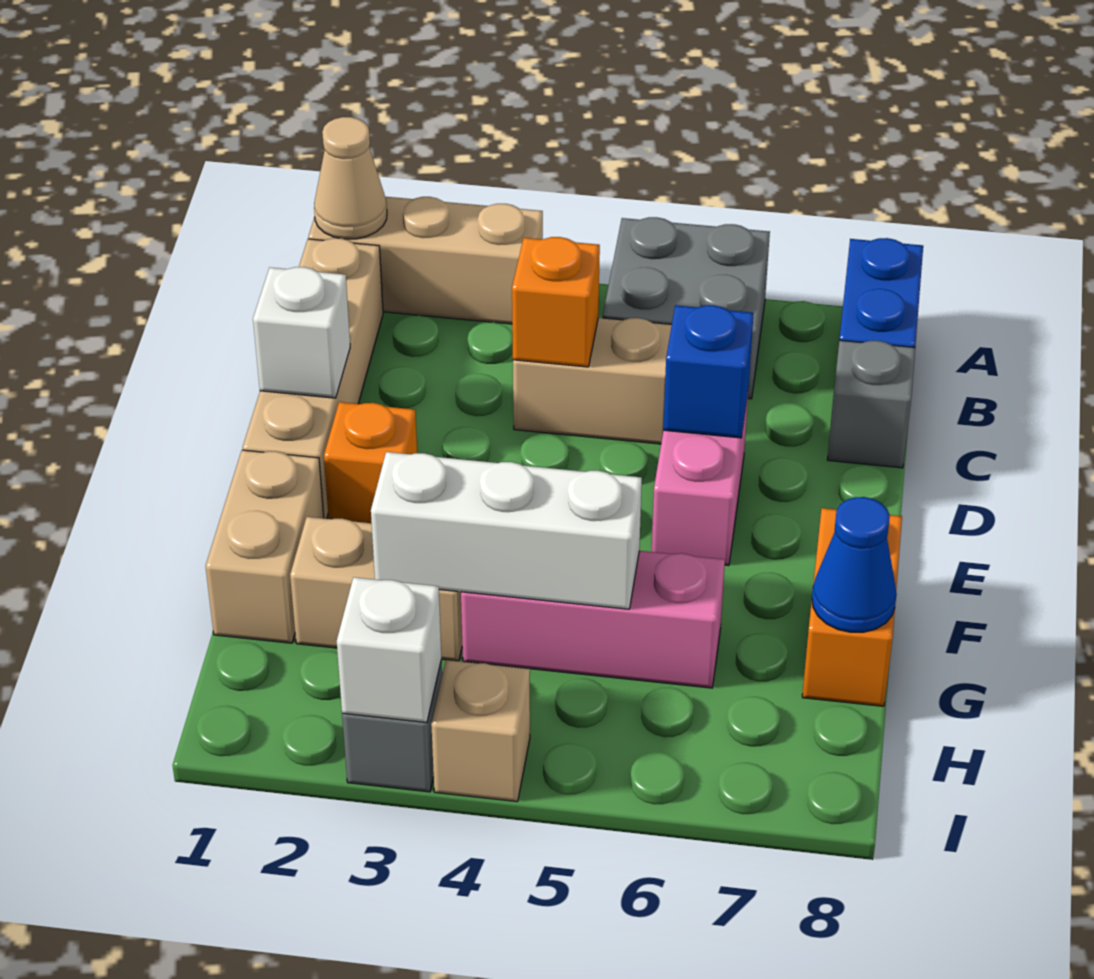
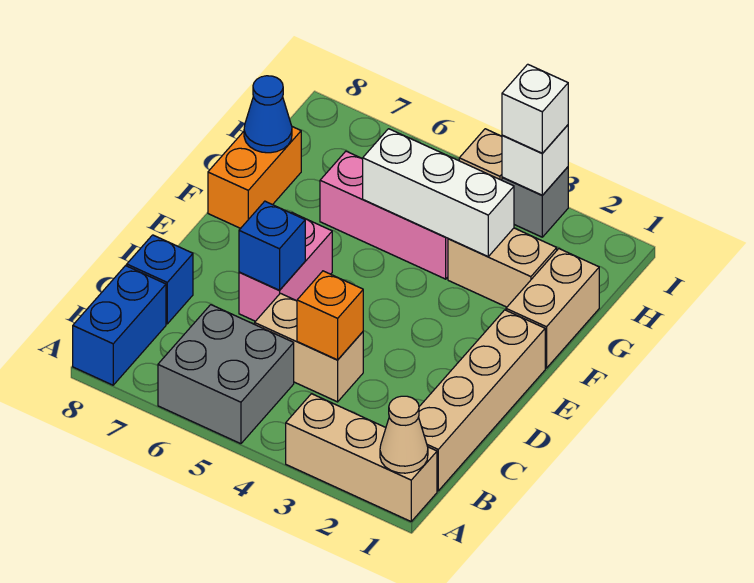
grey 1x1 brick [827,340,915,468] -> blue 1x1 brick [127,235,193,324]
white 1x1 brick [253,267,350,398] -> white 1x1 brick moved to [502,64,568,153]
orange 1x1 brick [324,402,417,523] -> none

